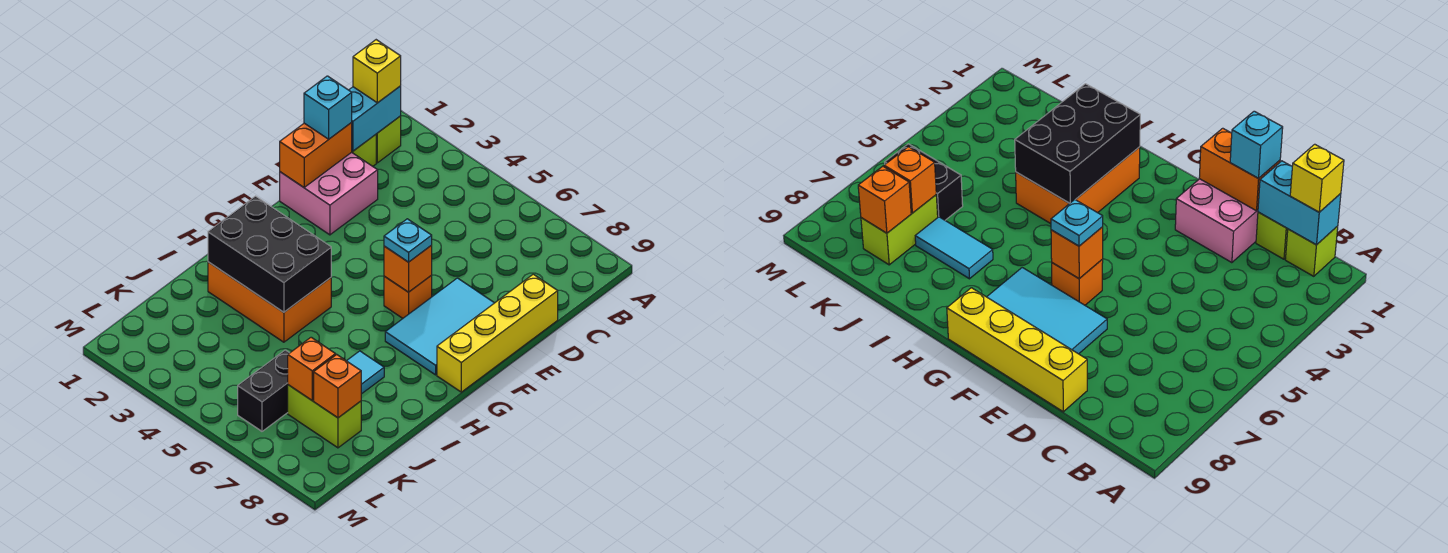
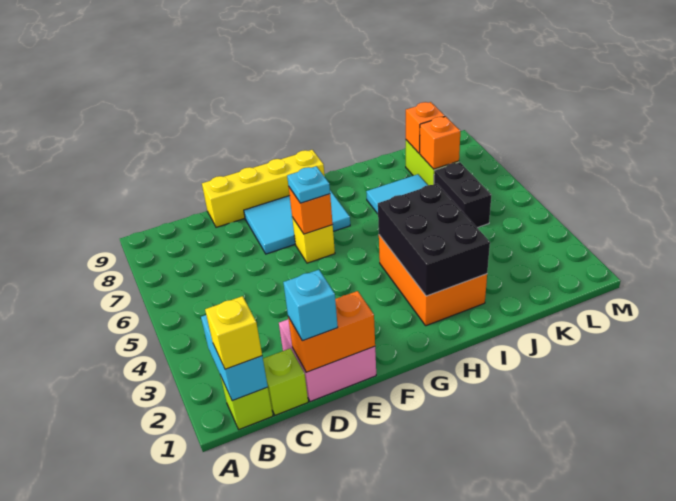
cyan 1x2 brick [349,86,401,151] -> cyan 1x2 brick turned to [201,315,268,401]
orange 1x1 brick [384,275,432,318] -> yellow 1x1 brick [292,217,335,263]
black 1x2 brick [238,350,289,431] -> black 1x2 brick turned to [434,162,491,228]

